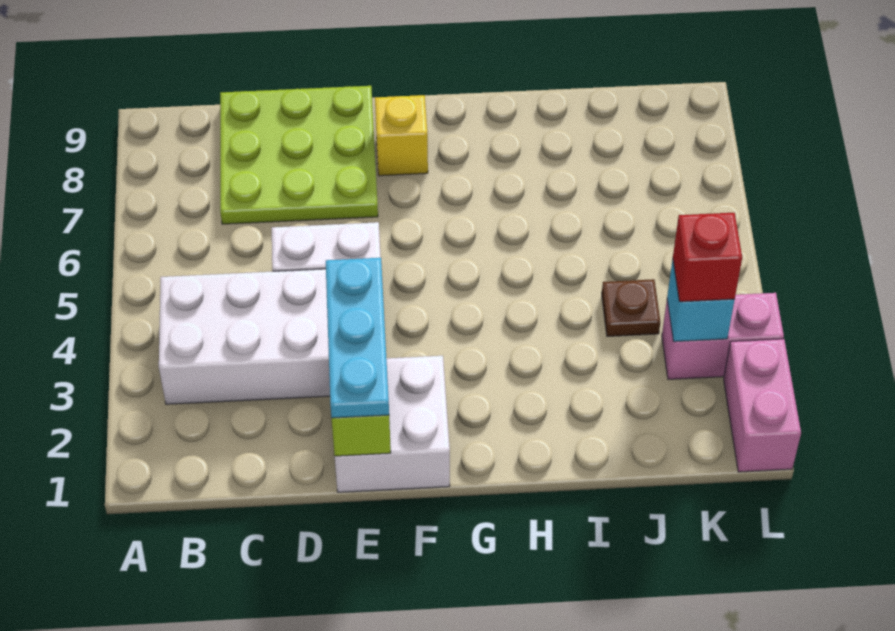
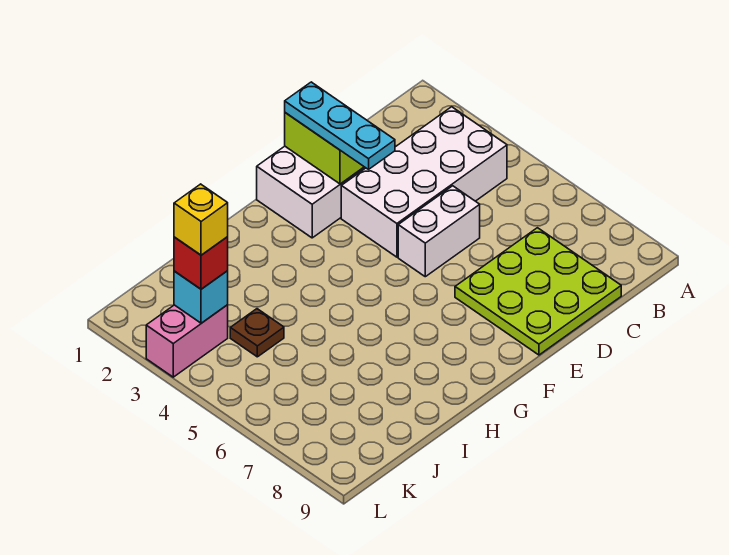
yellow 1x1 brick [375,95,428,176] -> yellow 1x1 brick moved to [174,184,228,255]
pink 1x2 brick [724,339,801,472] -> none

